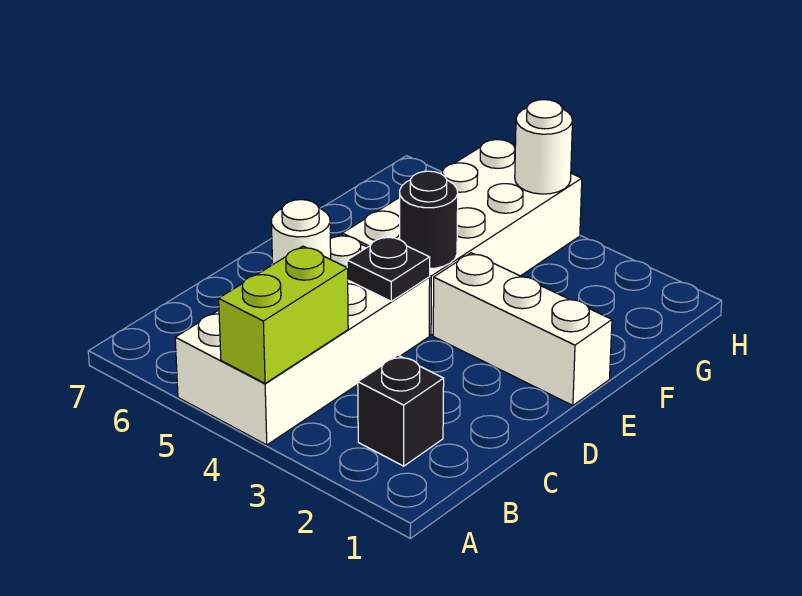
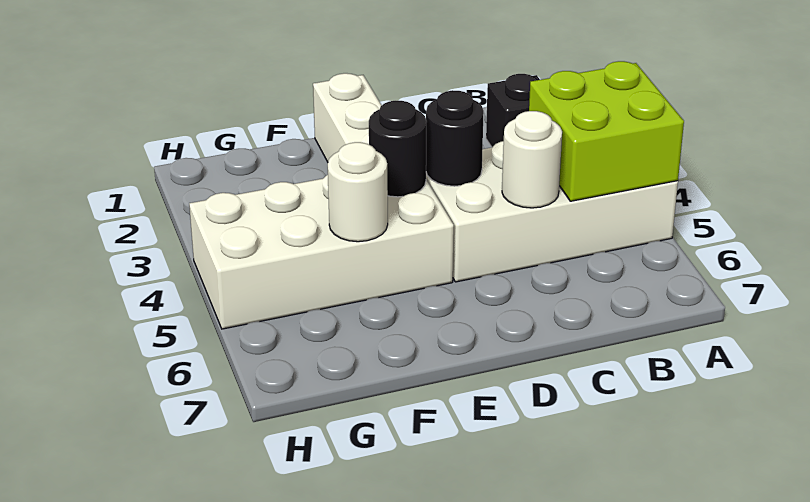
lime 1x2 brick [219,246,348,383] -> lime 2x2 brick [529,61,684,201]
black 1x1 plate [347,236,430,301] -> black 1x1 round brick [426,90,484,186]
white 1x1 round brick [515,100,572,194] -> white 1x1 round brick moved to [328,142,388,242]

